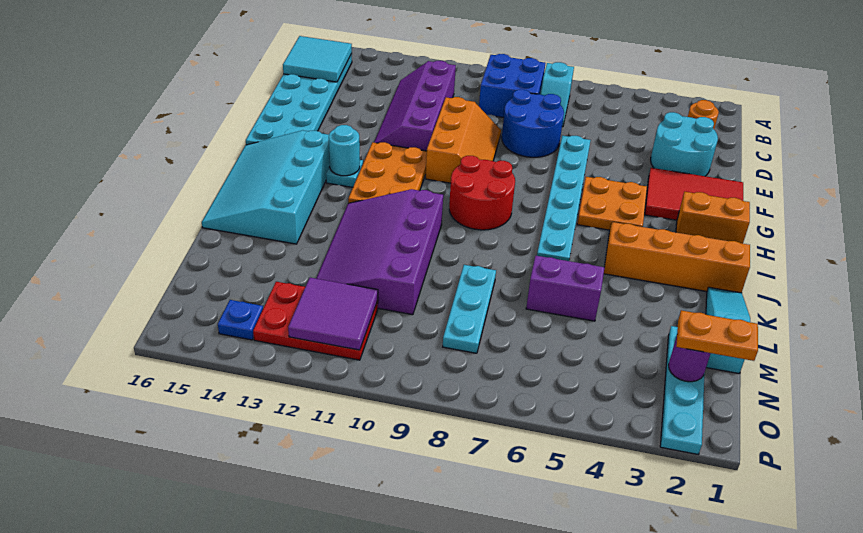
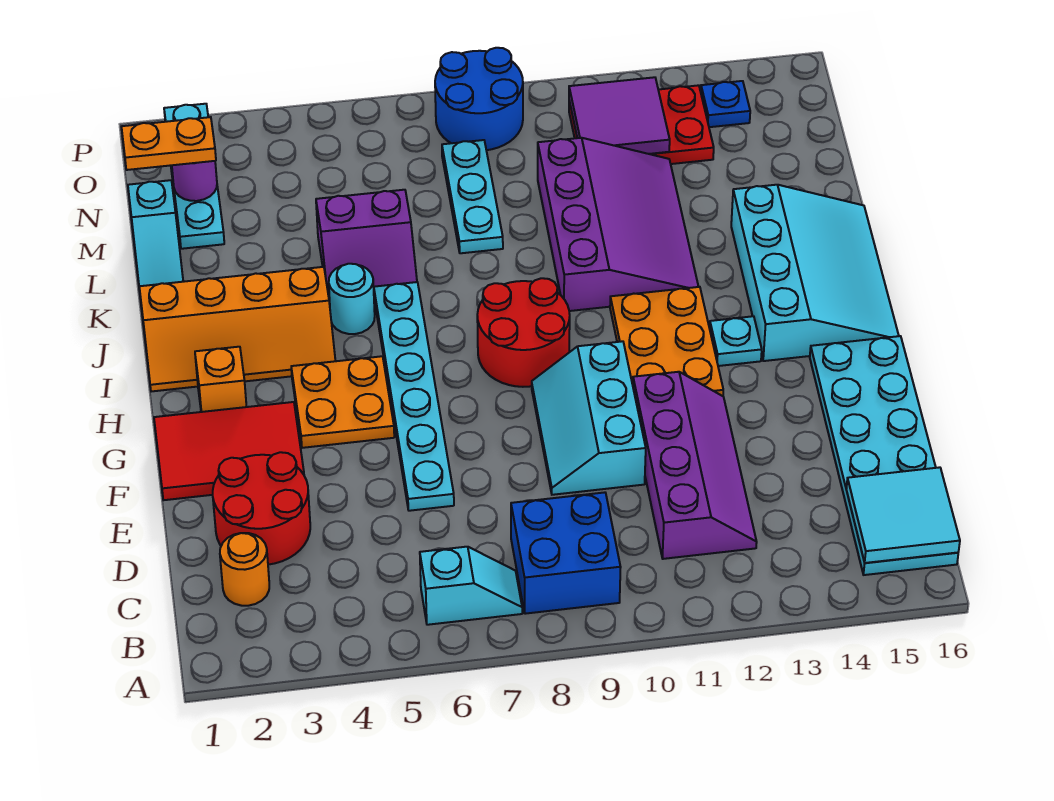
cyan 1x2 slope [540,62,574,127] -> cyan 1x2 slope turned to [420,547,522,625]
cyan 2x2 round brick [651,112,718,176] -> red 2x2 round brick [213,452,310,565]
blue 2x2 round brick [502,90,564,157] -> blue 2x2 round brick moved to [435,48,523,150]
orange 2x3 slope [426,97,501,183] -> cyan 2x3 slope [532,341,646,495]
orange 1x2 brick [676,192,750,244] -> orange 1x1 brick [195,347,247,412]
cyan 1x1 round brick [329,125,360,176] -> cyan 1x1 round brick moved to [329,264,375,334]

